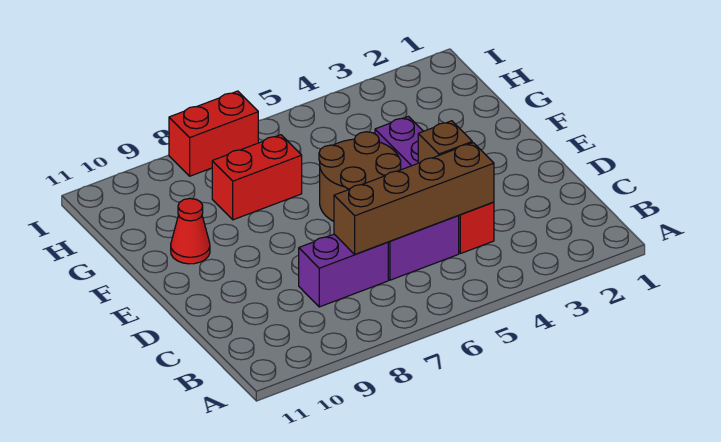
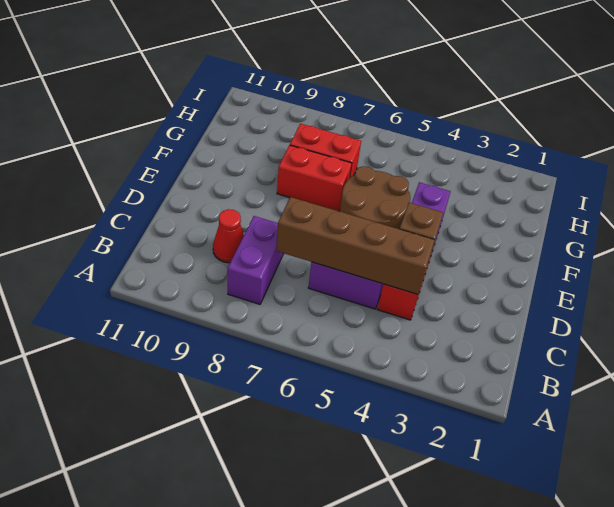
purple 1x2 brick [299,234,388,307] -> purple 1x2 brick turned to [228,216,284,304]
red 1x1 cone [171,199,210,264] -> red 1x1 cone moved to [213,209,244,263]
red 1x2 brick [169,91,258,176] -> red 1x2 brick moved to [277,145,352,211]

